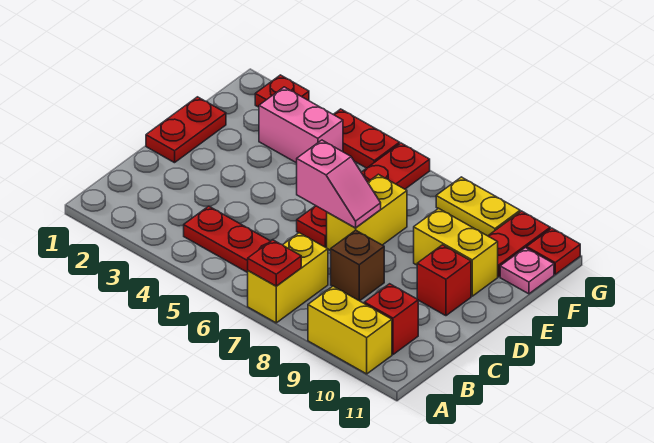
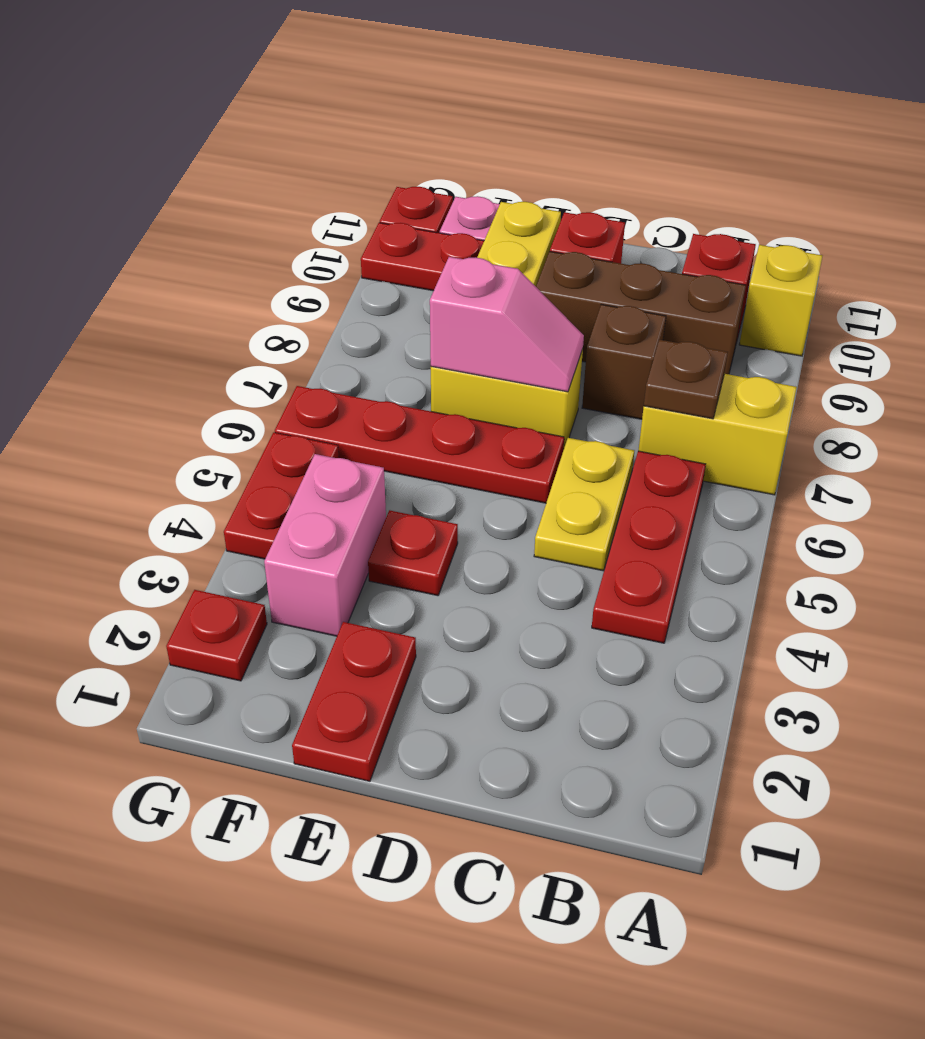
red 1x1 plate [248,240,301,286] -> red 1x1 plate moved to [368,510,458,596]
yellow 1x2 brick [308,286,392,374] -> yellow 1x1 brick [739,245,822,356]
none -> brown 1x1 plate [644,340,728,419]
none -> brown 1x3 brick [536,251,746,374]
red 1x2 plate [146,97,226,163] -> red 1x2 plate turned to [292,622,416,781]
pink 1x2 slope [297,140,381,228] -> pink 1x2 slope turned to [430,257,584,392]
yellow 1x2 plate [436,177,520,236] -> yellow 1x2 plate moved to [534,438,634,571]

